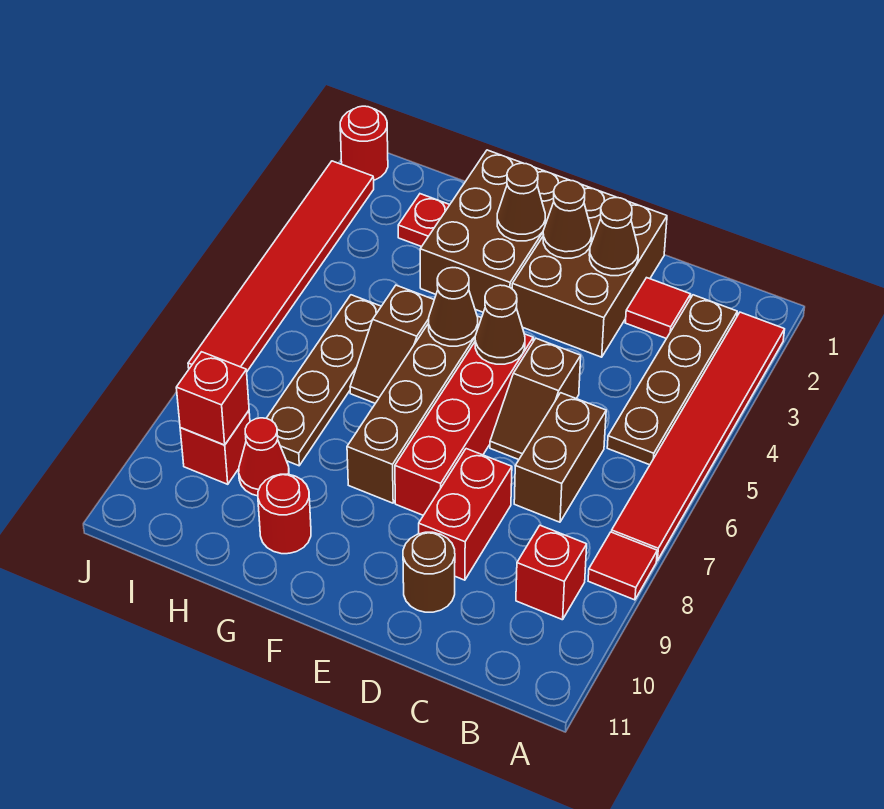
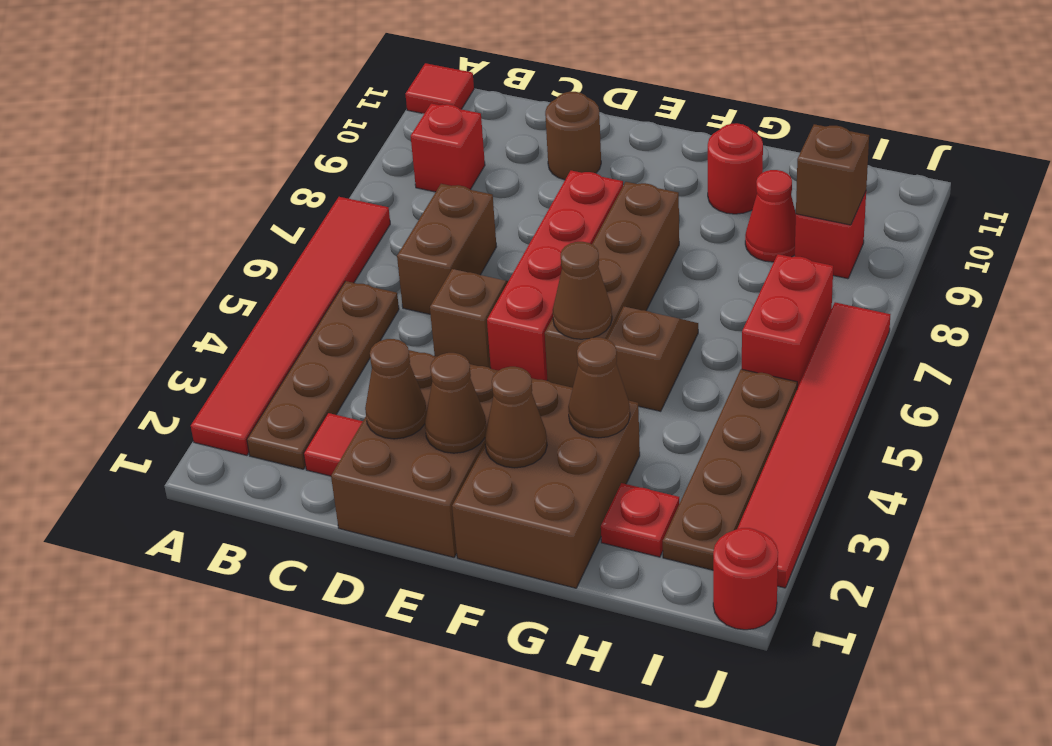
red 1x1 tile [588,532,657,600] -> red 1x1 tile moved to [405,63,474,114]
red 1x2 brick [419,449,512,580] -> red 1x2 brick moved to [742,254,833,389]
brown 1x1 cone [475,285,525,364] -> brown 1x1 cone moved to [568,337,630,438]
brown 1x4 plate [267,295,381,466] -> brown 1x4 plate moved to [663,369,797,570]
red 1x1 brick [176,352,249,445] -> brown 1x1 brick [796,124,869,225]

